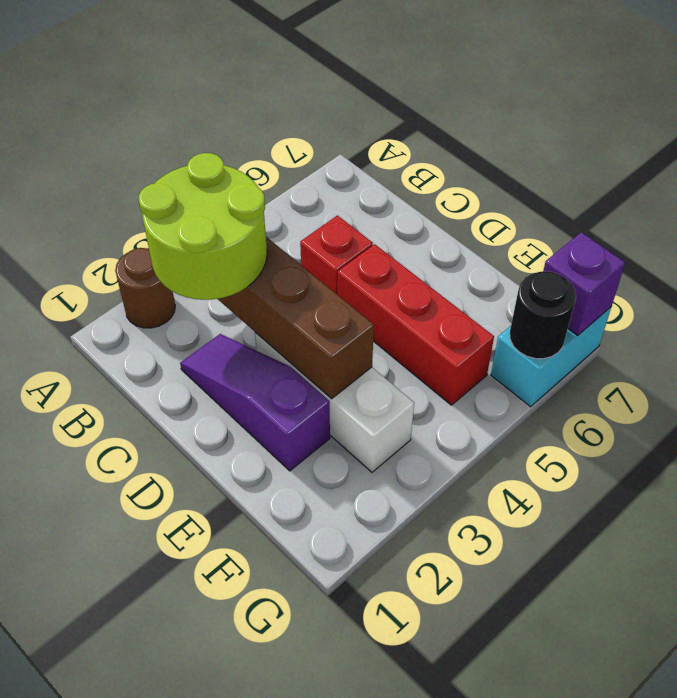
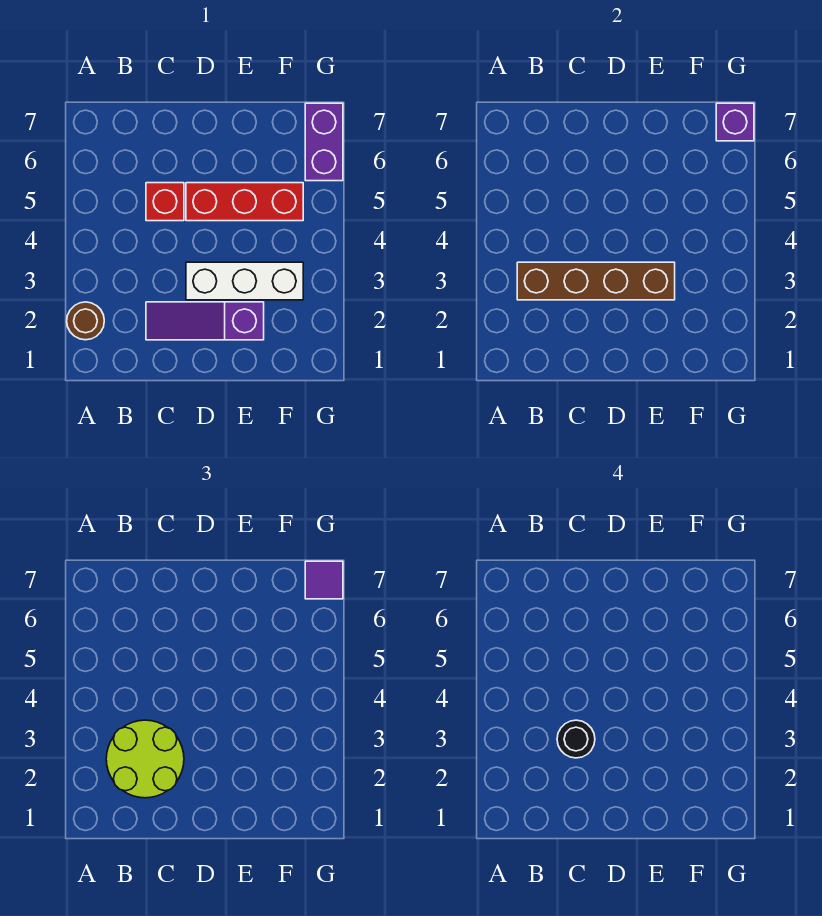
cyan 1x2 brick [491,307,611,407] -> purple 1x2 brick [305,103,343,181]
black 1x1 round brick [510,271,576,359] -> black 1x1 round brick moved to [557,720,595,758]
none -> purple 1x1 tile [305,561,343,599]

